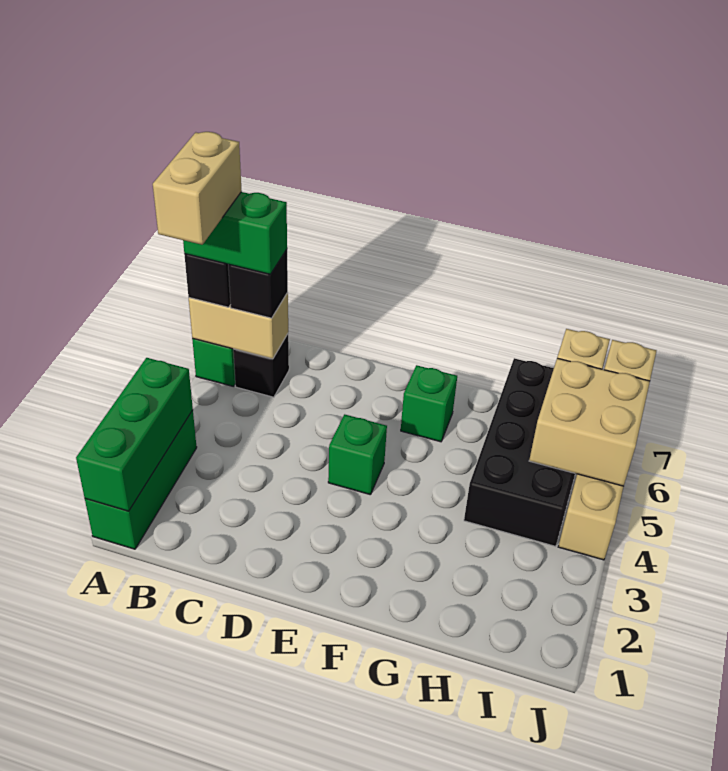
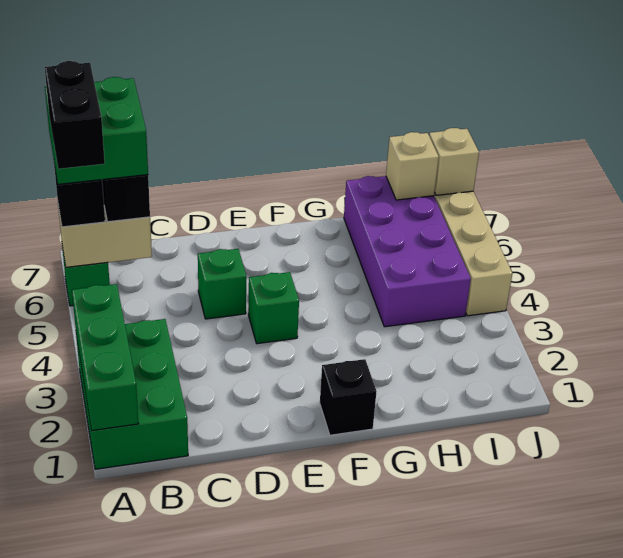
green 1x3 brick [85,410,197,549] -> green 2x3 brick [76,319,188,469]
tan 1x2 brick [153,132,242,245] -> black 1x2 brick [45,61,105,169]
green 1x2 brick [183,192,287,274] -> green 2x2 brick [45,77,148,184]
black 1x1 brick [233,334,289,397] -> black 1x1 brick moved to [320,359,377,435]
green 1x1 brick [401,365,457,442] -> green 1x1 brick moved to [198,249,246,319]
black 2x4 brick [464,358,575,546] -> purple 2x4 brick [344,176,471,327]
tan 2x2 brick [529,358,650,486] -> none

